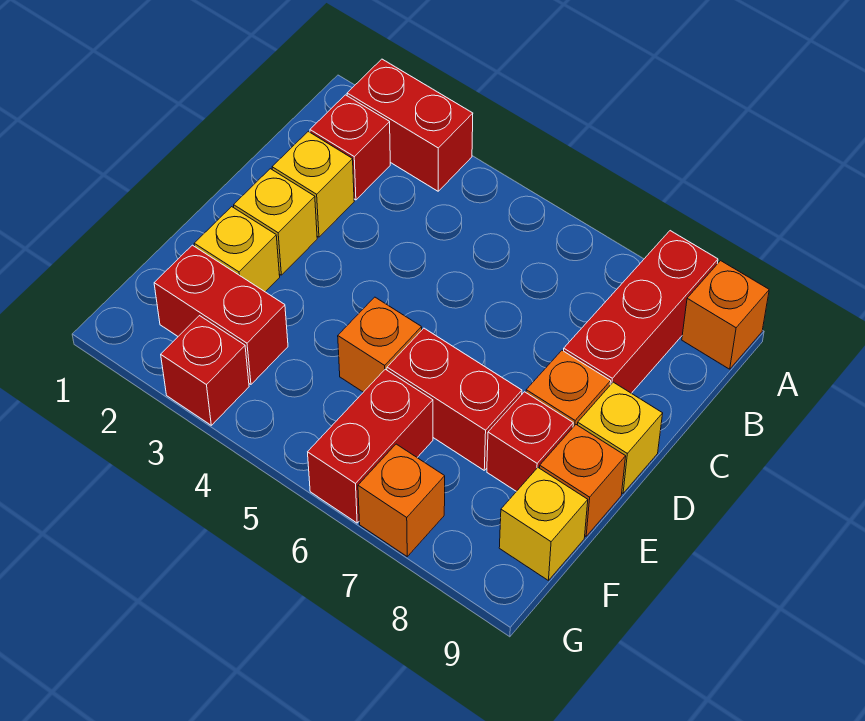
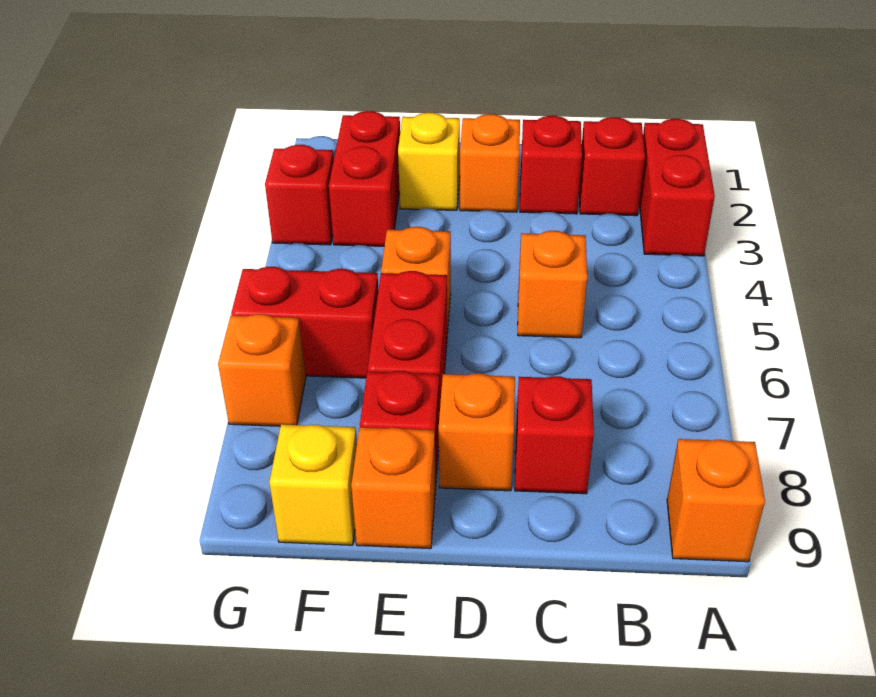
red 1x3 brick [564,231,718,393] -> red 1x1 brick [515,376,594,494]
yellow 1x1 brick [272,131,354,237] -> red 1x1 brick [520,116,582,214]
none -> orange 1x1 brick [518,231,587,338]
yellow 1x1 brick [234,169,317,275] -> orange 1x1 brick [460,114,520,212]
yellow 1x1 brick [578,382,663,493] -> none

